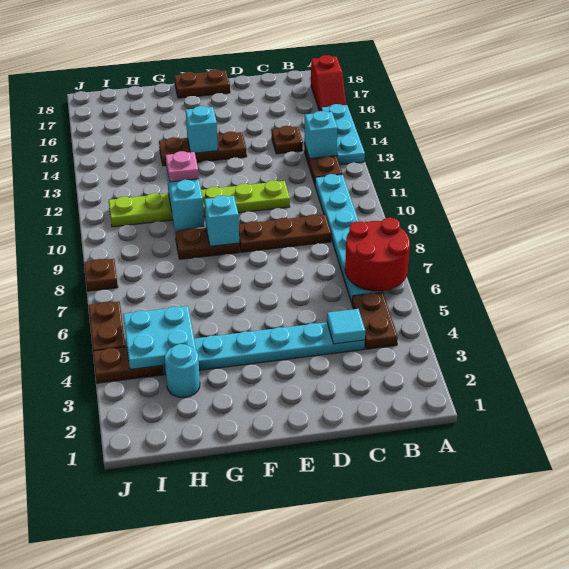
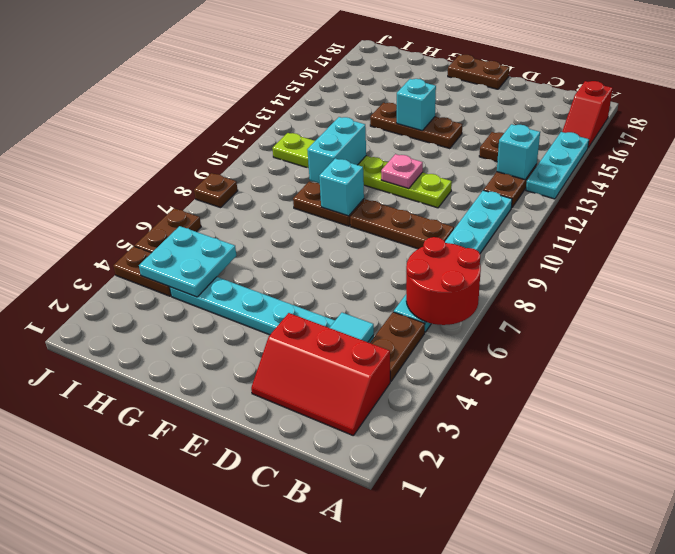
none -> red 2x3 slope [251,313,390,435]
pink 1x1 plate [166,151,199,182] -> pink 1x1 plate moved to [381,154,423,189]
cyan 1x1 round brick [165,344,200,397] -> none

